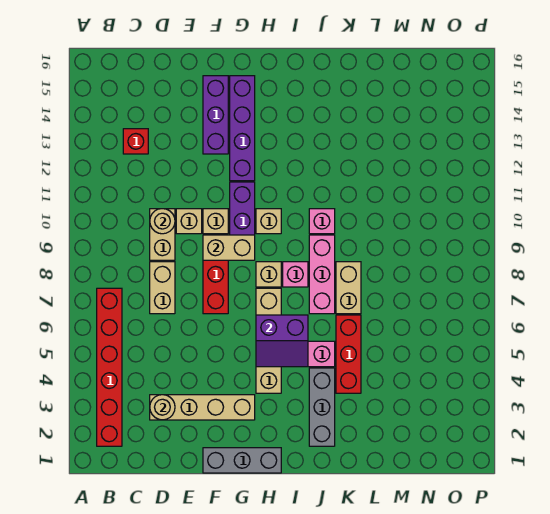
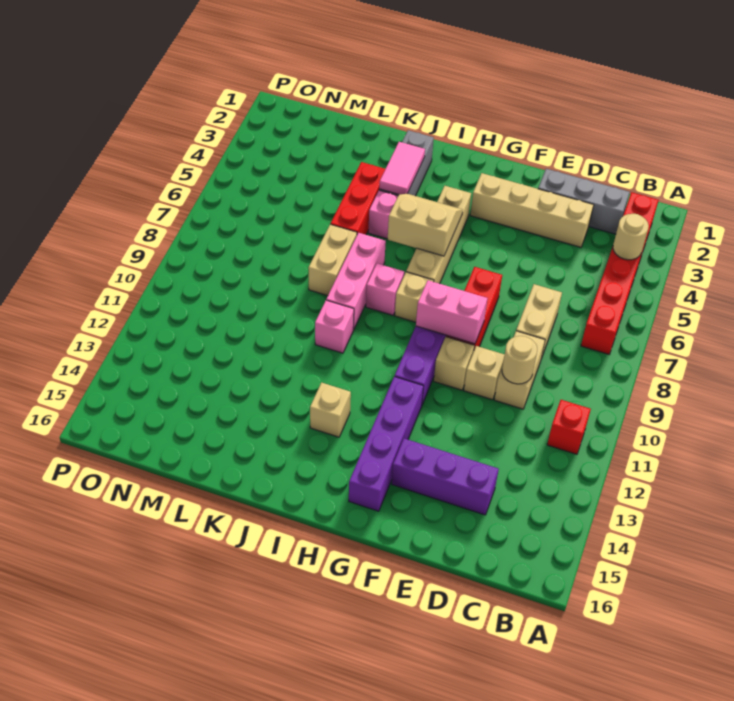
red 1x1 brick [123,129,148,154] -> red 1x1 brick moved to [547,400,591,454]
tan 1x1 round brick [150,395,175,420] -> tan 1x1 round brick moved to [613,214,649,260]
grey 1x3 brick [203,448,281,473] -> grey 1x3 brick moved to [538,169,630,234]
tan 1x2 brick [203,235,255,260] -> pink 1x2 brick [416,280,488,344]
purple 1x3 brick [203,76,228,154] -> purple 1x3 brick turned to [392,439,499,515]
purple 2x2 slope [256,315,308,367] -> tan 2x2 slope [388,193,463,256]
tan 1x1 brick [256,209,281,234] -> tan 1x1 brick moved to [310,382,351,437]
none -> pink 1x2 tile [379,142,425,195]

